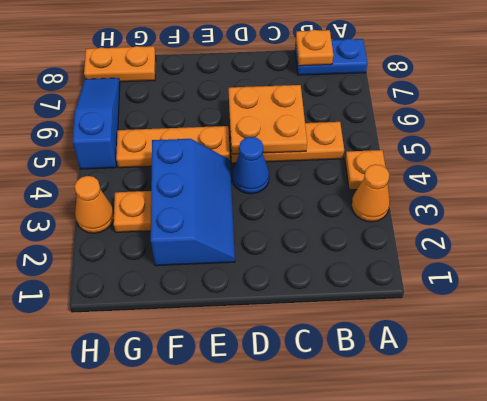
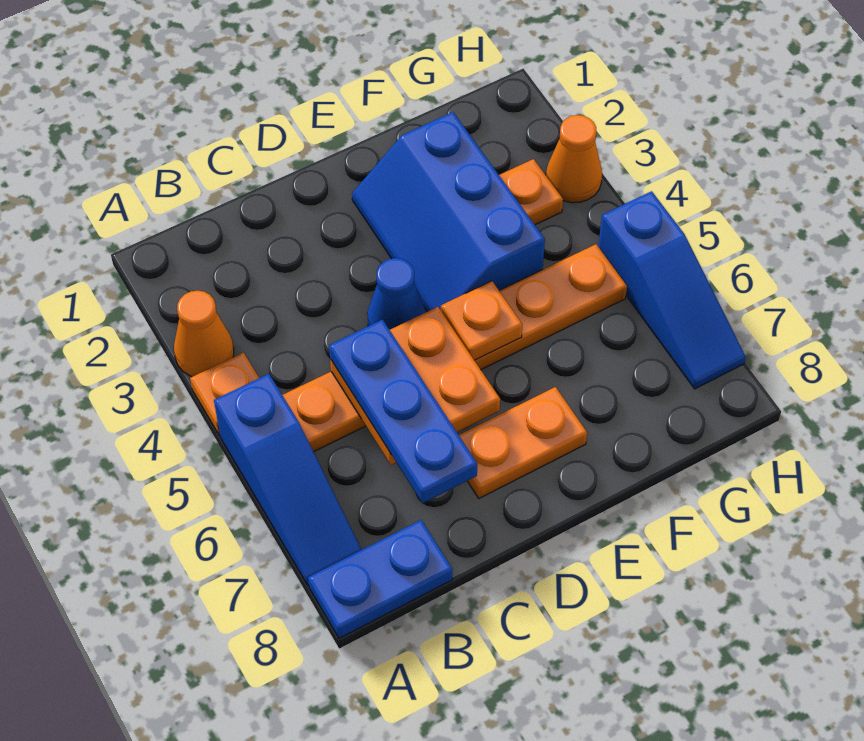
none -> blue 1x3 slope [214,374,362,585]
orange 1x1 plate [296,30,333,66] -> orange 1x1 plate moved to [441,281,522,360]
none -> blue 1x3 plate [329,320,477,503]
orange 1x2 plate [84,46,156,82] -> orange 1x2 plate moved to [459,387,587,498]

